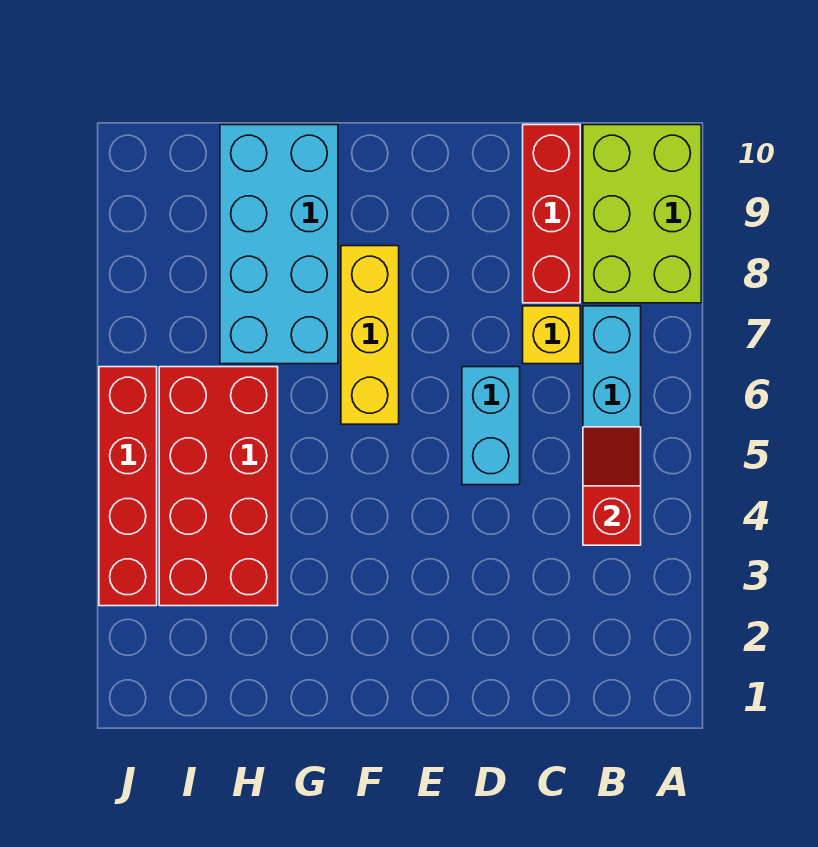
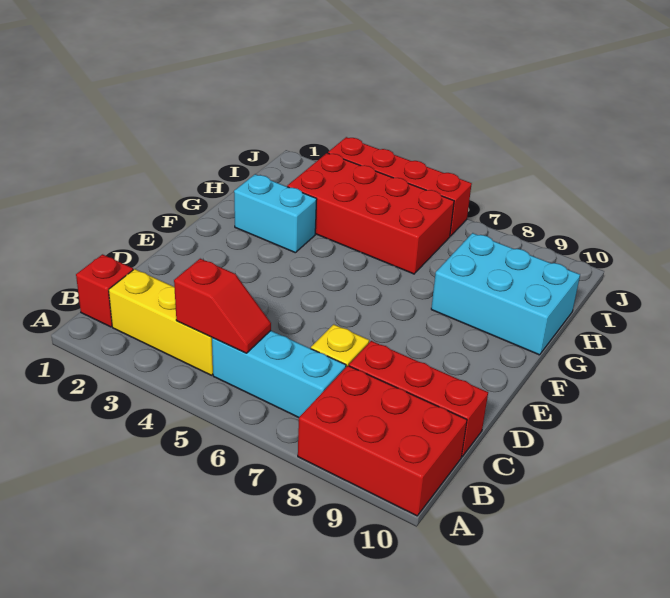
lime 2x3 brick [583,125,701,303] -> red 2x3 brick [298,366,467,516]
none -> red 1x1 brick [76,254,133,327]
cyan 1x2 brick [462,367,520,485] -> cyan 1x2 brick moved to [234,174,317,253]
yellow 1x3 brick [341,246,399,424] -> yellow 1x3 brick moved to [109,269,213,375]
cyan 2x4 brick [220,125,338,364] -> cyan 2x3 brick [431,233,580,355]

